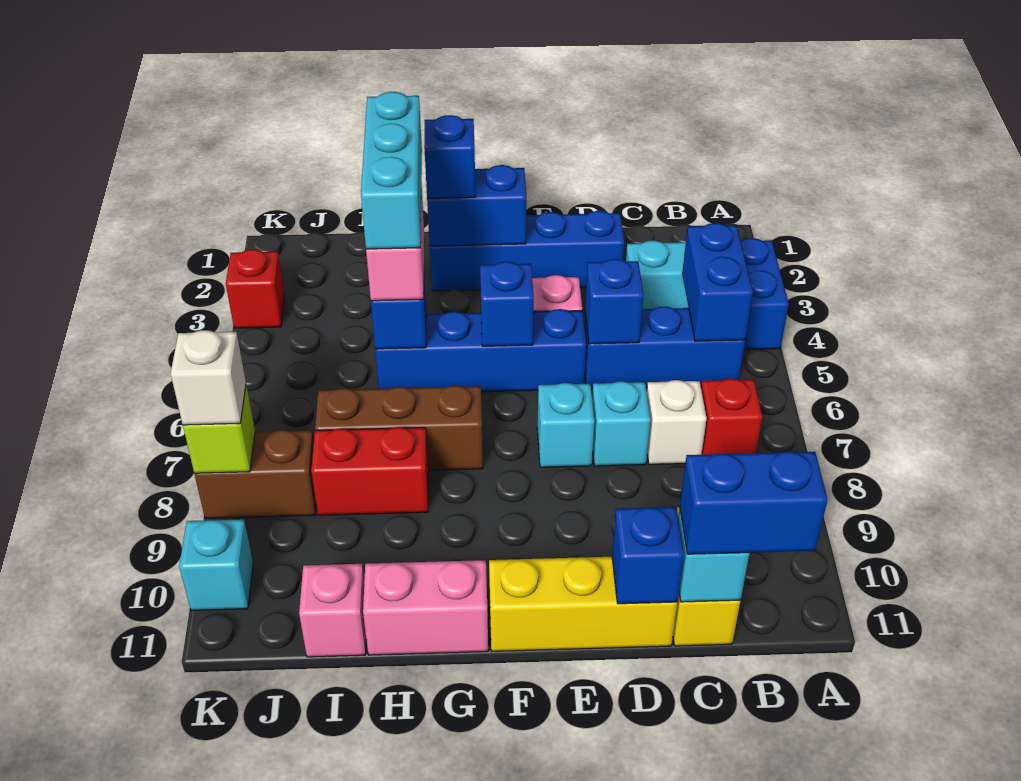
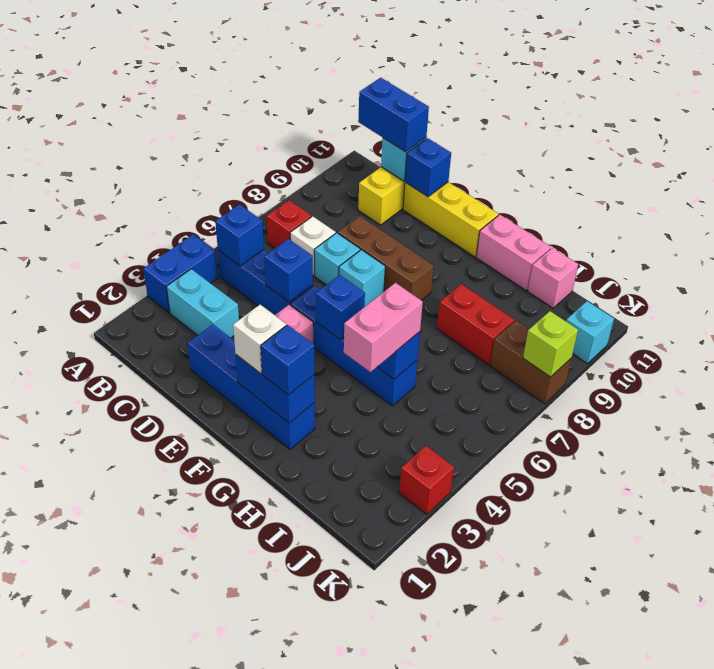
blue 1x2 brick [682,223,753,341] -> blue 1x1 brick [215,204,264,266]
brown 1x3 brick [315,386,483,470] -> brown 1x3 brick moved to [338,216,434,301]
cyan 1x3 brick [361,92,422,249] -> none
white 1x1 brick [171,330,246,425] -> white 1x1 brick moved to [233,305,286,374]

